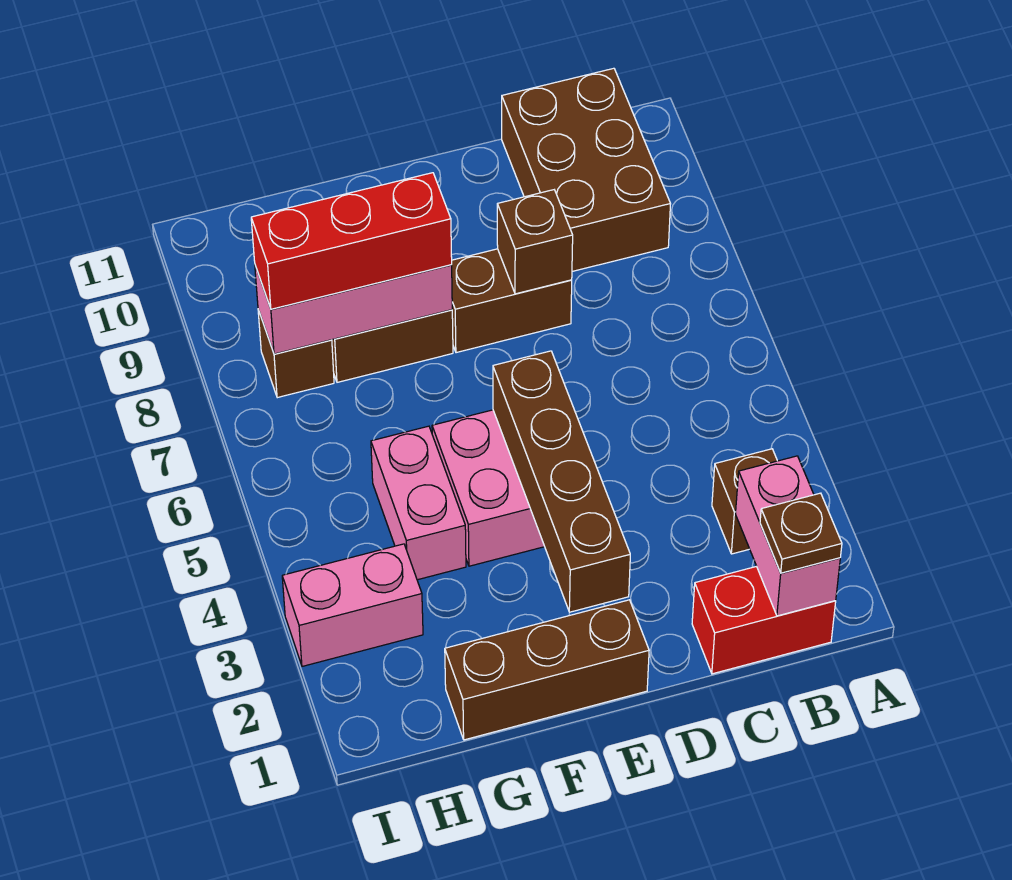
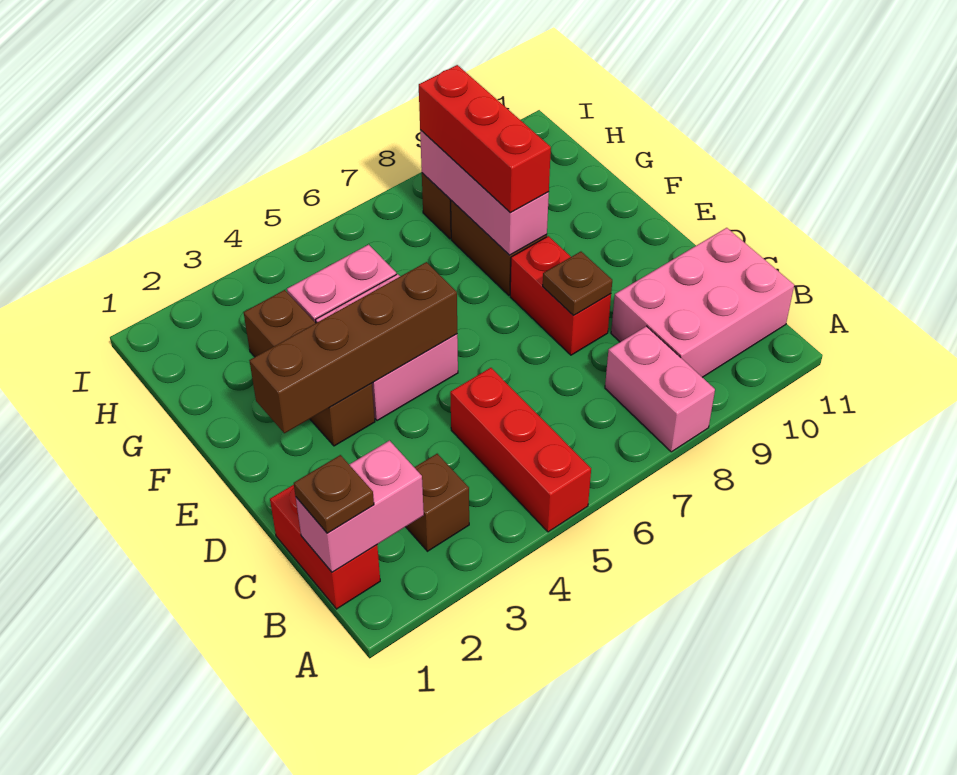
none -> red 1x3 brick [450,368,591,532]
brown 2x3 brick [502,68,670,271] -> pink 2x3 brick [611,228,794,377]
brown 1x2 brick [452,249,572,353] -> red 1x2 brick [510,236,611,355]
brown 1x1 brick [497,190,573,294] -> brown 1x1 plate [543,252,612,315]
brown 1x3 brick [445,600,649,740] -> brown 1x3 brick moved to [244,290,375,446]
pink 1x2 brick [282,544,423,666] -> pink 1x2 brick moved to [605,326,715,452]

